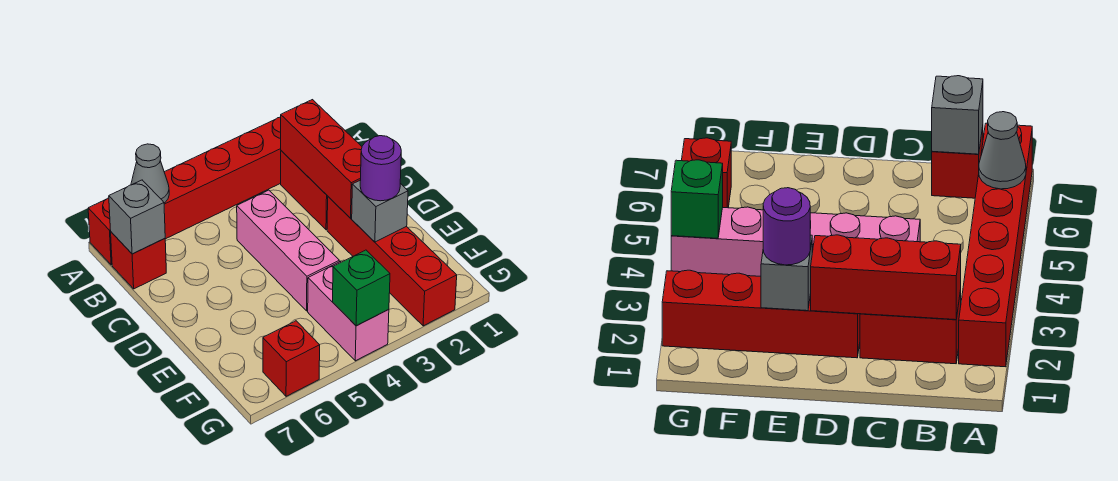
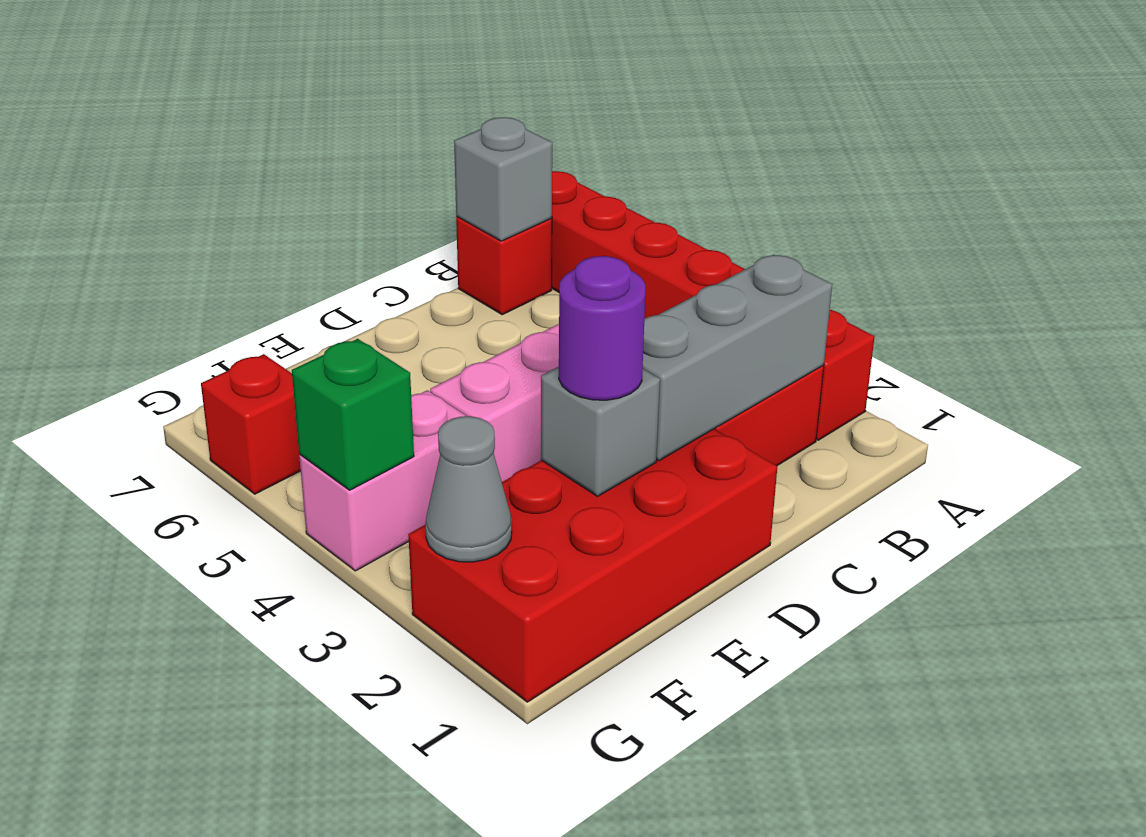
grey 1x1 cone [131,144,169,203] -> grey 1x1 cone moved to [425,416,512,562]
red 1x3 brick [281,100,362,218] -> grey 1x3 brick [643,255,832,461]
red 1x4 brick [327,197,457,326] -> red 2x4 brick [408,429,777,702]

